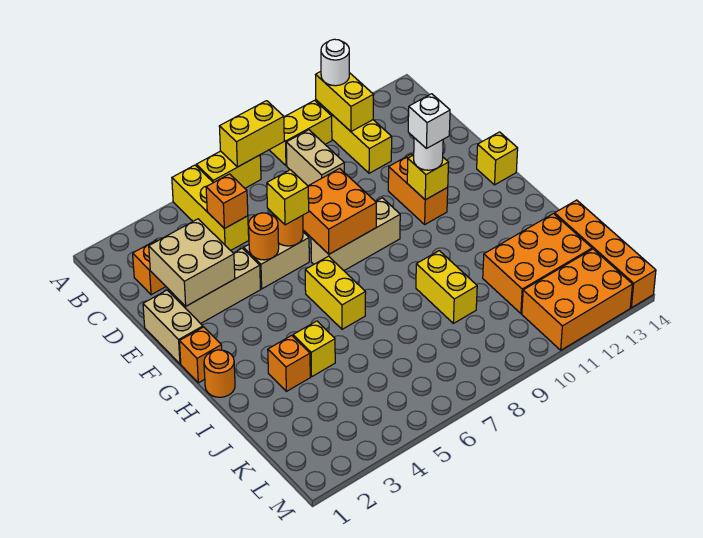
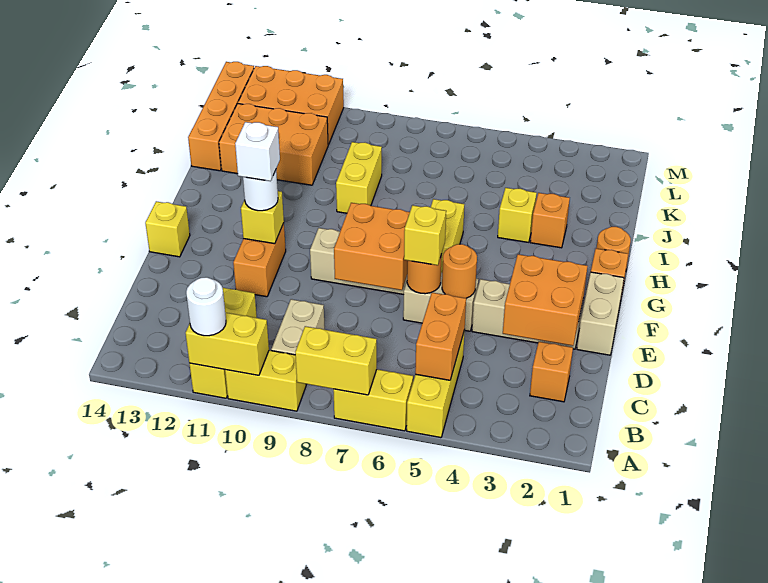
yellow 1x2 brick [316,72,374,131] -> yellow 1x2 brick turned to [186,312,269,375]
orange 1x1 brick [206,174,248,229] -> orange 1x2 brick [415,293,466,380]
tan 2x2 brick [149,219,235,306] -> orange 2x2 brick [503,254,588,346]

